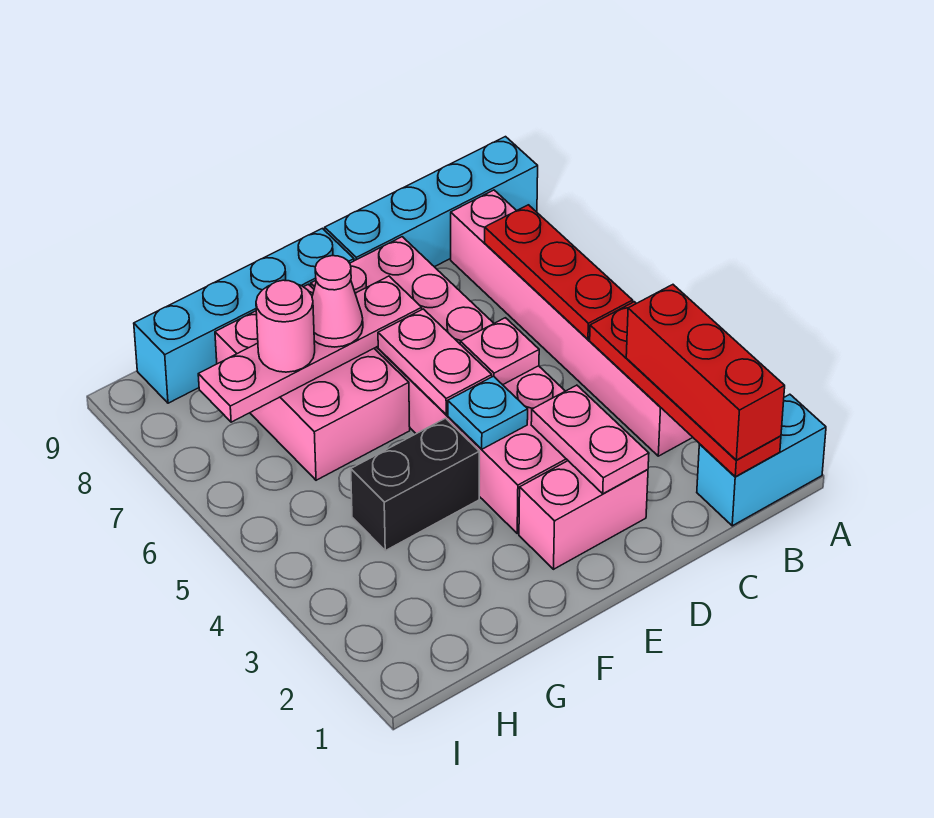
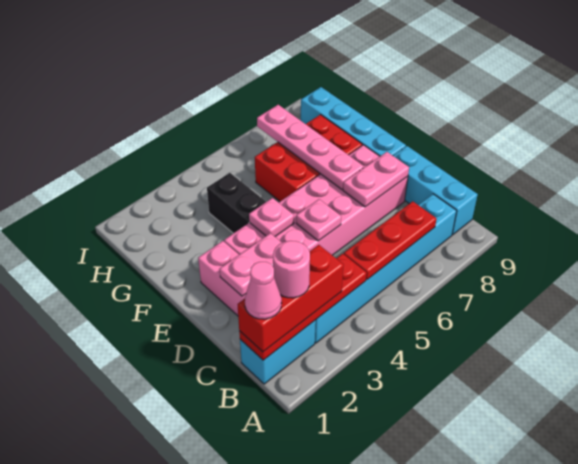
cyan 1x2 brick [697,394,826,526] -> cyan 1x2 brick turned to [240,320,316,384]
cyan 1x4 brick [325,137,538,267] -> cyan 1x3 brick [393,146,478,235]
pink 1x6 brick [451,190,693,456] -> cyan 1x6 brick [315,194,457,343]
cyan 1x1 plate [448,376,528,449] -> pink 1x1 plate [249,198,294,236]
pink 1x2 plate [378,309,492,414] -> pink 1x2 plate moved to [343,152,409,207]
pink 2x3 brick [215,284,410,480] -> red 2x3 brick [255,115,362,201]
pink 1x1 cone [312,256,363,347] -> pink 1x1 cone moved to [245,262,282,319]
pink 1x1 round brick [256,280,315,372] -> pink 1x1 round brick moved to [273,241,310,298]

